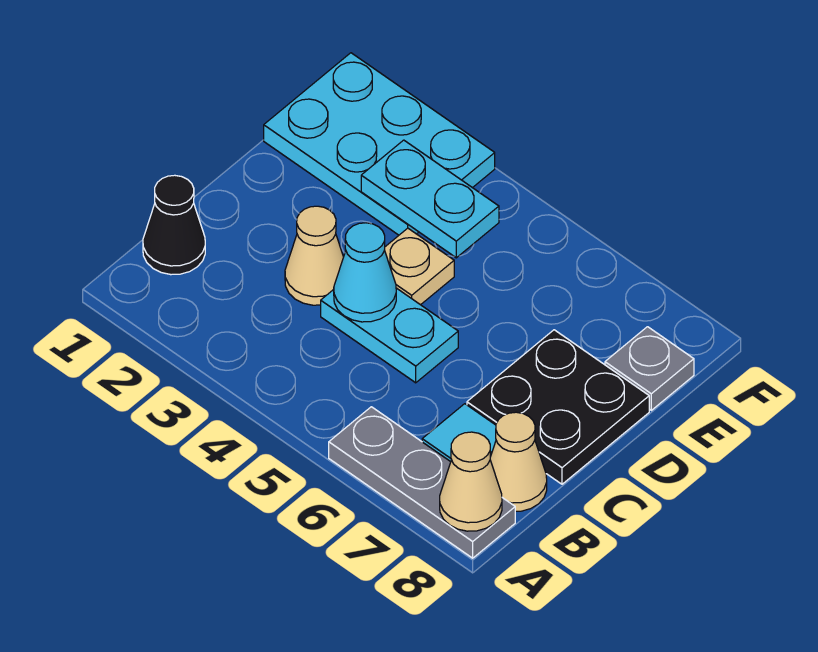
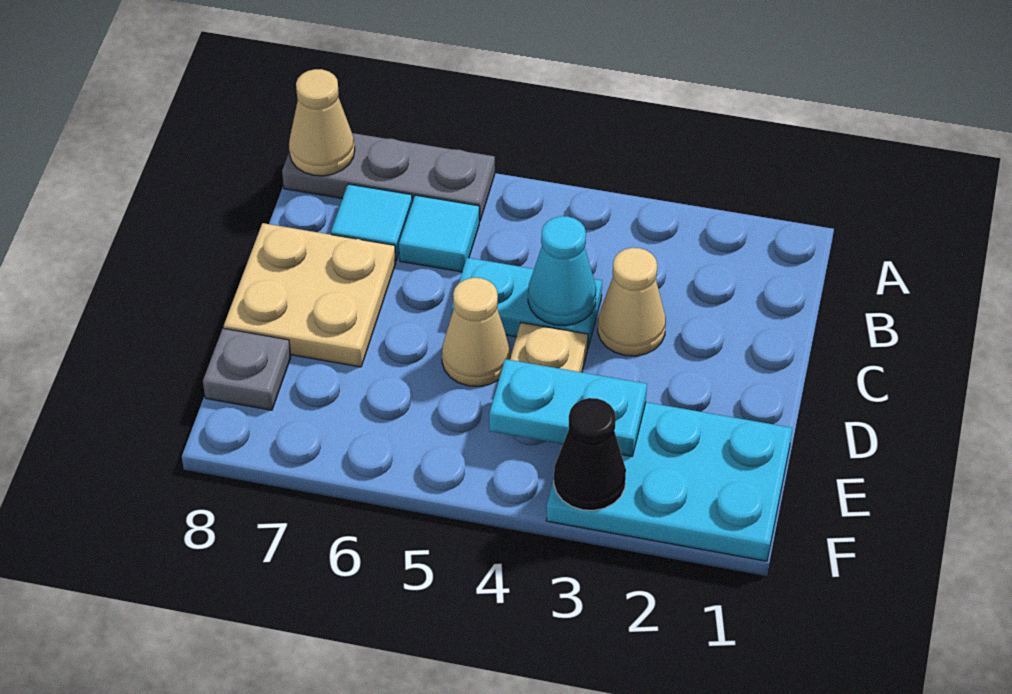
black 1x1 cone [143,175,205,275] -> black 1x1 cone moved to [554,398,626,511]
none -> cyan 1x1 tile [399,195,479,272]
tan 1x1 cone [490,412,547,511] -> tan 1x1 cone moved to [442,278,510,386]
black 2x2 plate [467,330,649,484] -> tan 2x2 plate [224,223,396,367]

